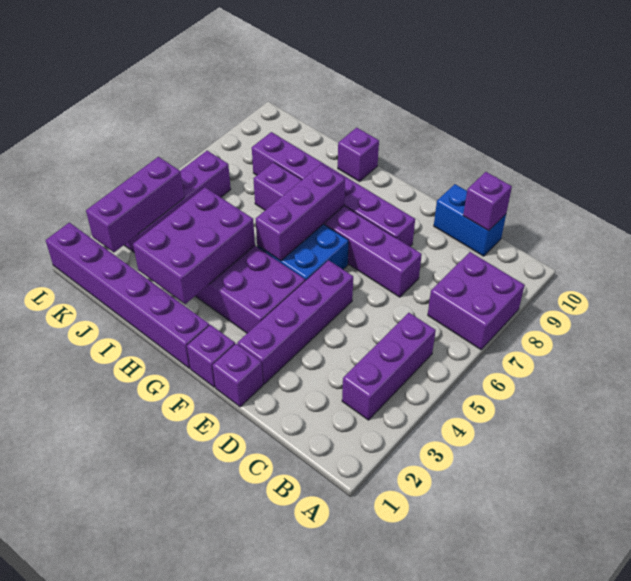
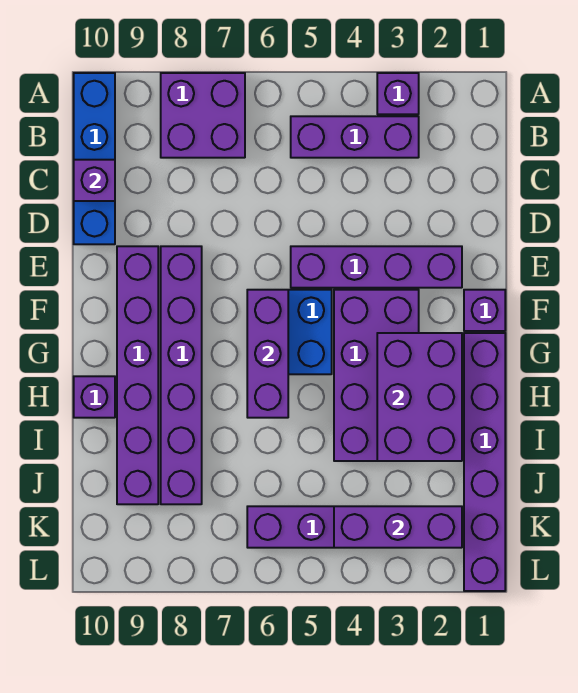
blue 1x2 brick [434,184,506,256] -> blue 1x4 brick [74,73,115,244]
purple 1x6 brick [254,162,422,297] -> purple 1x6 brick moved to [117,246,158,504]
purple 1x1 brick [213,344,263,407] -> purple 1x1 brick moved to [377,73,419,114]
purple 1x3 brick [256,164,345,261] -> purple 1x3 brick turned to [247,290,288,418]
purple 2x3 brick [133,187,255,304] -> purple 2x3 brick turned to [377,333,462,461]

